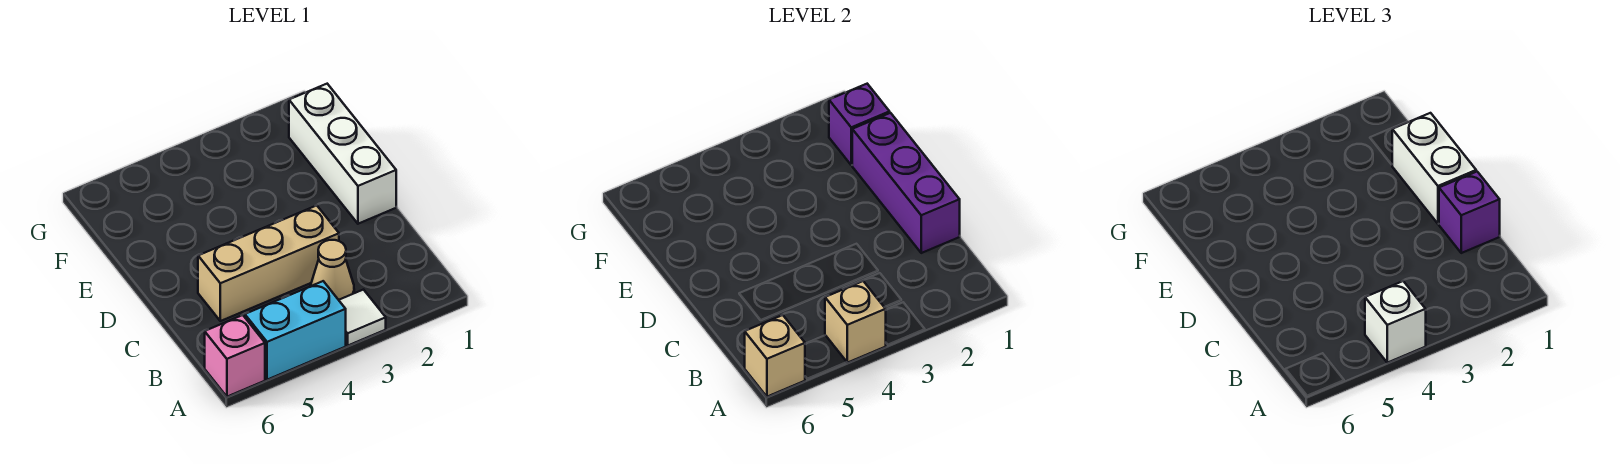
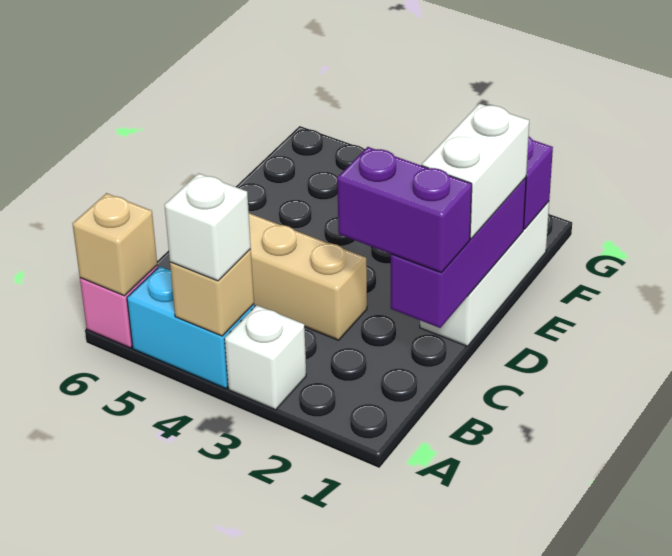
white 1x1 tile [339,290,386,346] -> white 1x1 brick [225,305,306,410]
tan 1x1 cone [310,240,354,300] -> none
purple 1x1 brick [1439,172,1500,253] -> purple 1x2 brick [337,147,472,273]

